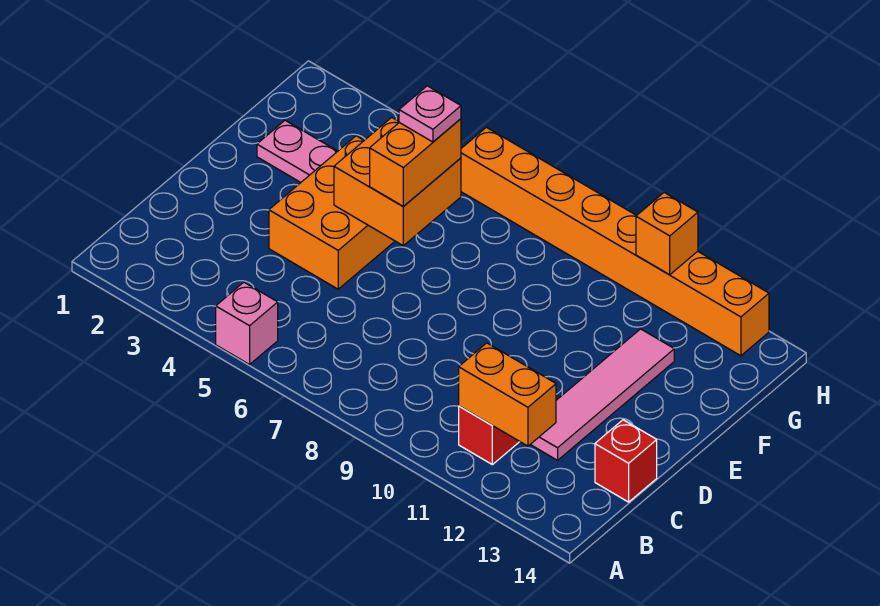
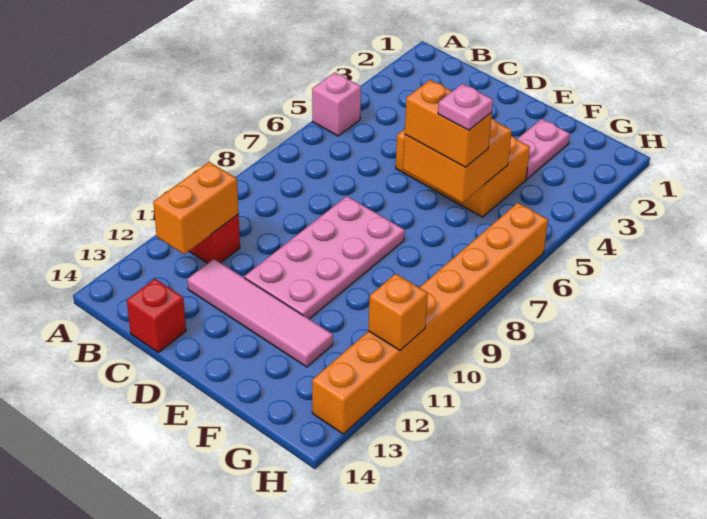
none -> pink 2x4 plate [244,196,405,319]

